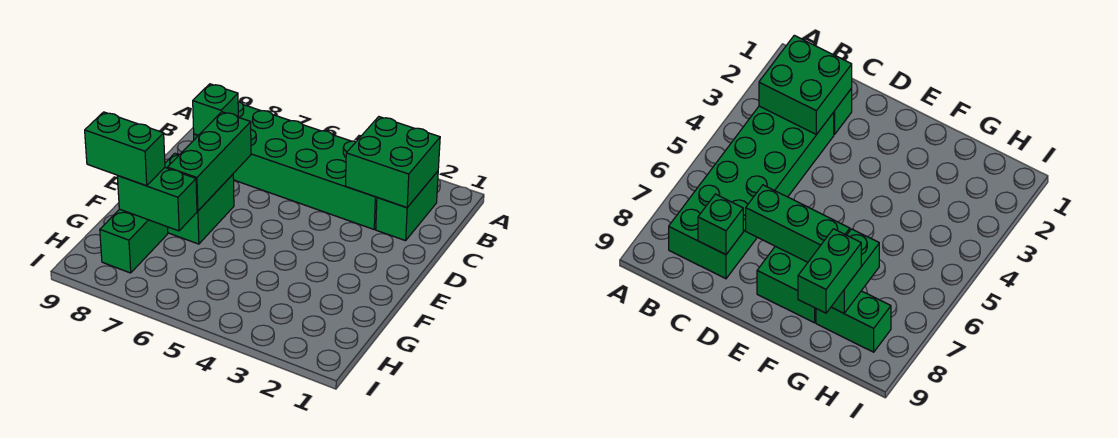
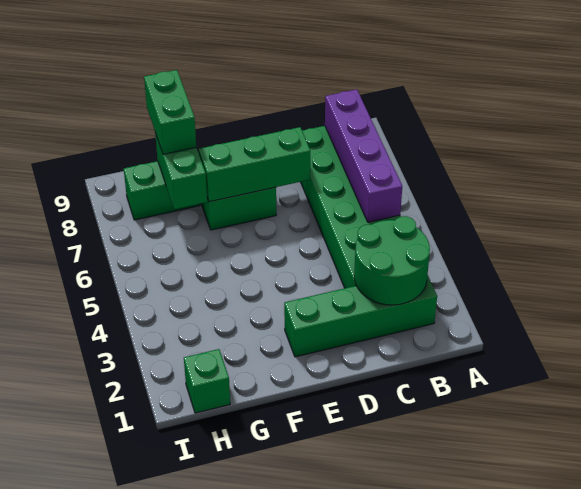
green 1x2 brick [376,171,438,241] -> green 1x4 brick [284,275,437,357]
green 2x2 brick [345,117,440,208] -> green 2x2 round brick [354,216,430,305]
none -> purple 1x4 brick [325,89,402,222]
green 1x1 brick [193,84,238,135] -> green 1x1 brick moved to [184,349,230,413]

